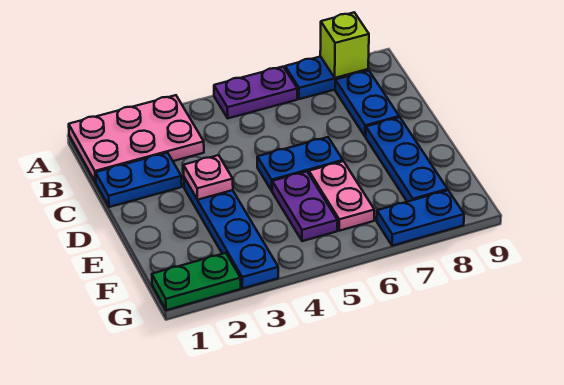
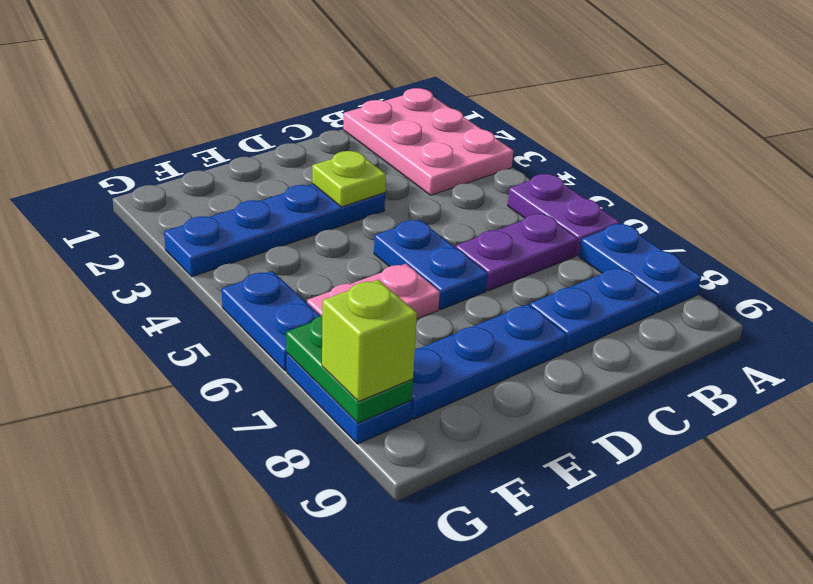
lime 1x1 brick [320,12,369,78] -> lime 1x1 brick moved to [322,280,417,402]
blue 1x2 plate [96,153,182,207] -> blue 1x2 plate moved to [222,271,320,371]
pink 1x1 plate [183,155,233,200] -> lime 1x1 plate [312,151,386,207]
purple 1x2 plate [272,171,338,241] -> purple 1x2 plate moved to [455,214,578,291]
green 1x2 plate [152,253,241,310] -> green 1x2 plate moved to [286,316,413,423]

